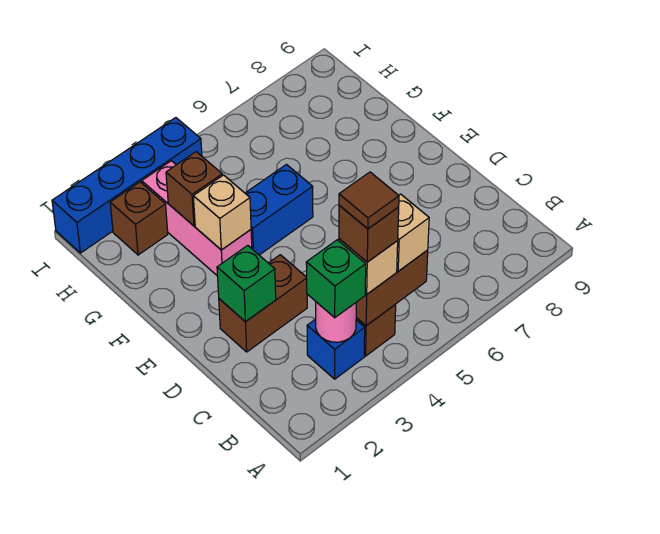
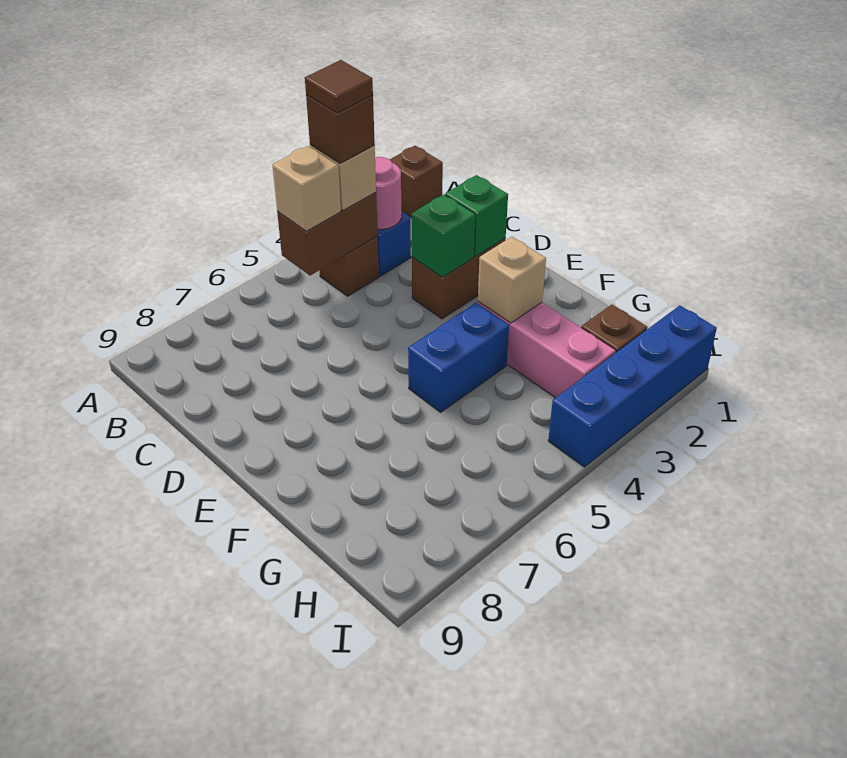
green 1x1 brick [306,240,366,318] -> green 1x1 brick moved to [411,194,475,277]
brown 1x1 brick [166,152,222,226] -> brown 1x1 brick moved to [390,146,443,217]

